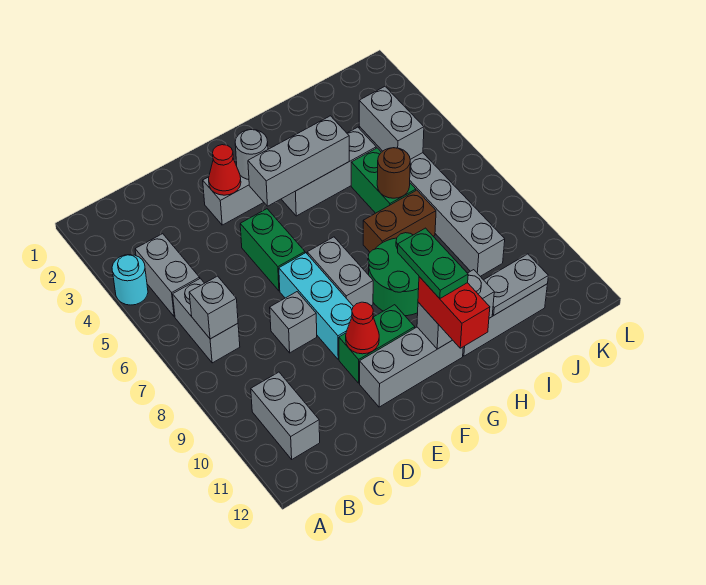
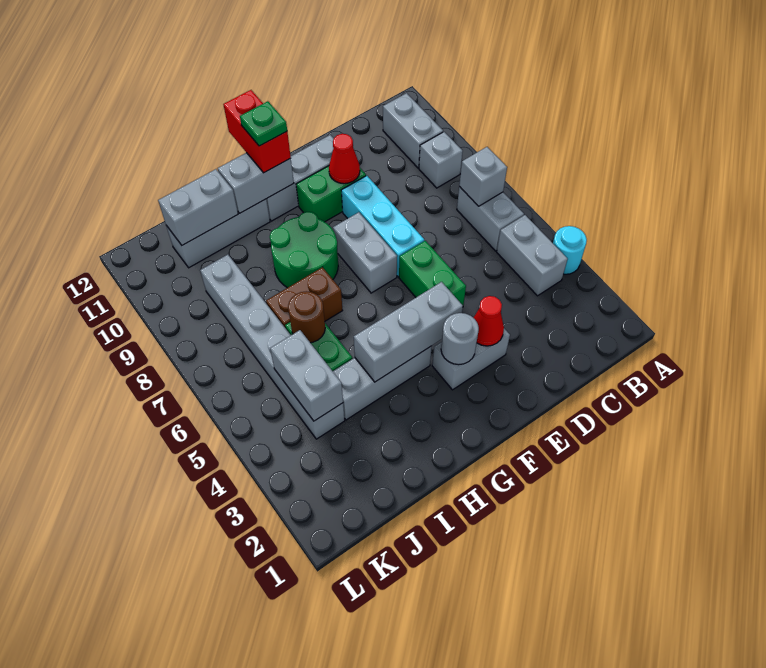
grey 1x1 brick [270,292,317,353] -> grey 1x1 brick moved to [419,132,463,188]
green 1x2 plate [398,228,468,299] -> green 1x1 plate [240,101,287,146]
grey 1x2 plate [484,254,548,315] -> grey 1x2 brick [158,169,238,245]

